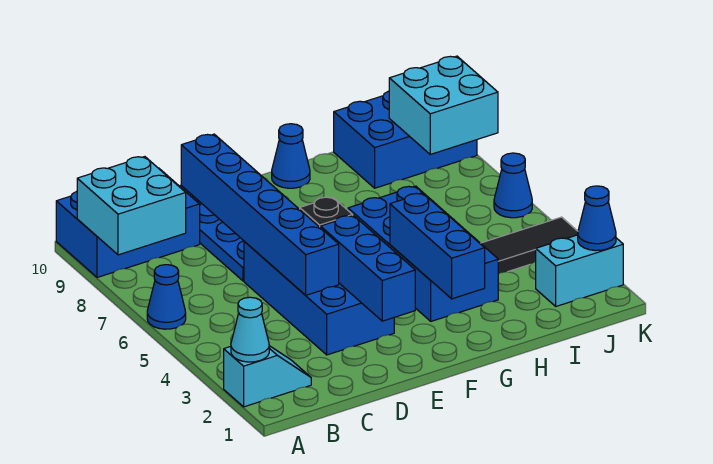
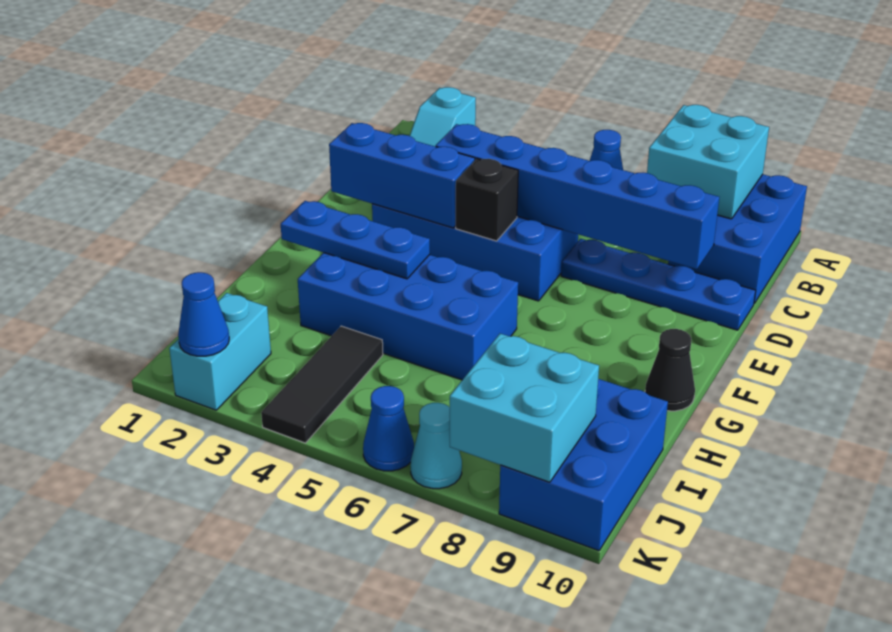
cyan 1x1 cone [231,297,269,362] -> cyan 1x1 cone moved to [410,403,462,489]
blue 1x3 brick [390,193,485,299] -> blue 1x3 plate [281,201,430,279]
blue 1x1 cone [272,124,310,188] -> black 1x1 cone [645,329,695,411]

